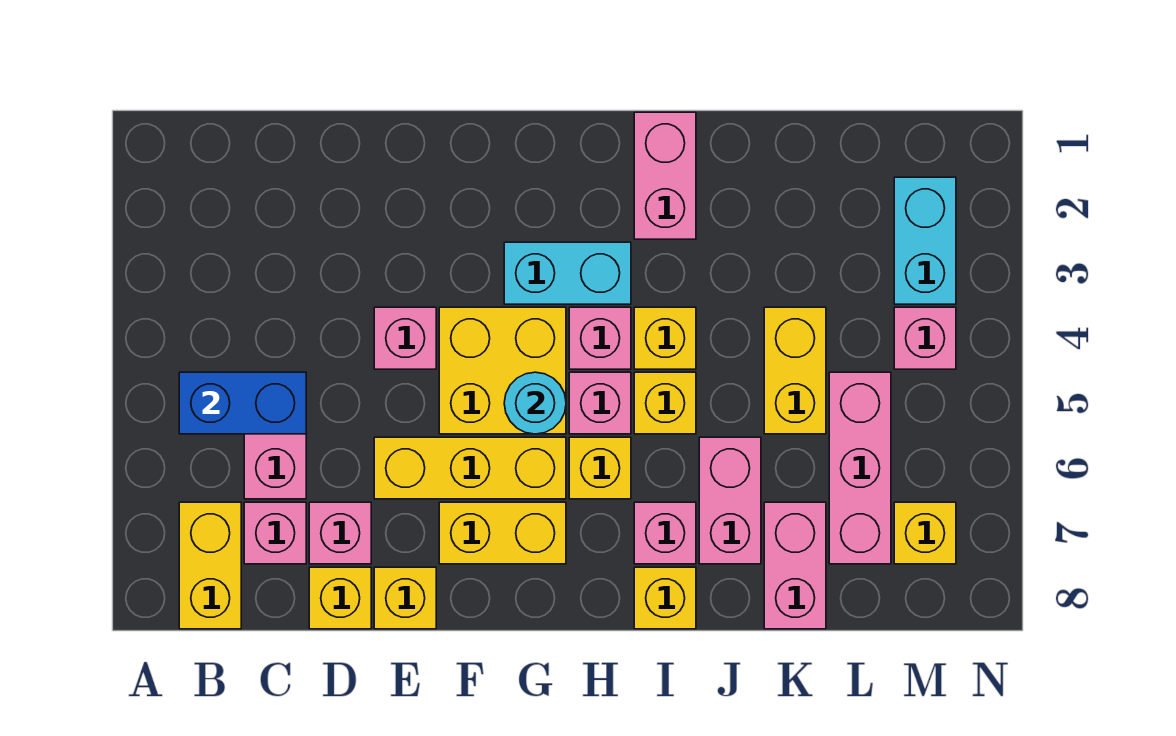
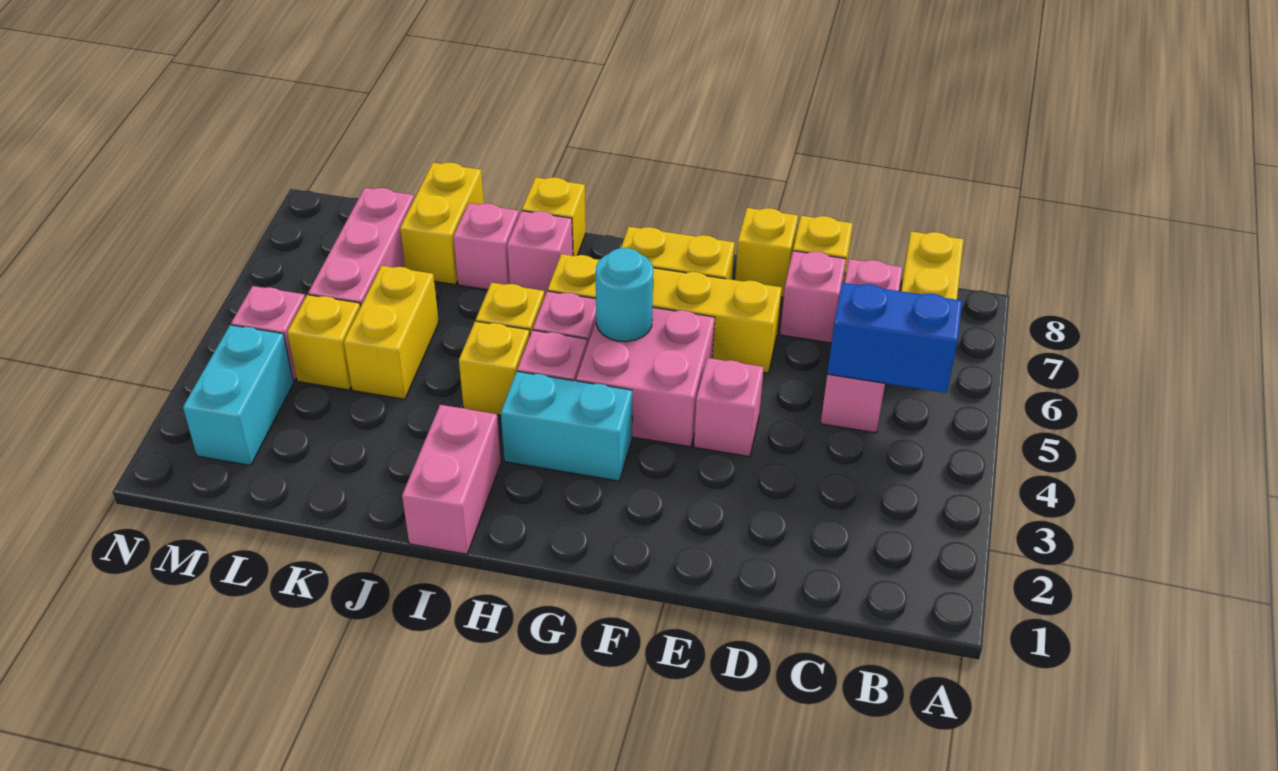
yellow 2x2 brick [439,307,566,434] -> pink 2x2 brick [576,307,715,447]
pink 1x2 brick [699,437,761,564] -> pink 1x1 brick [453,203,519,290]
pink 1x2 brick [764,502,826,629] -> yellow 1x2 brick [400,162,484,285]
yellow 1x1 brick [894,502,956,564] -> yellow 1x1 brick moved to [287,295,360,390]

